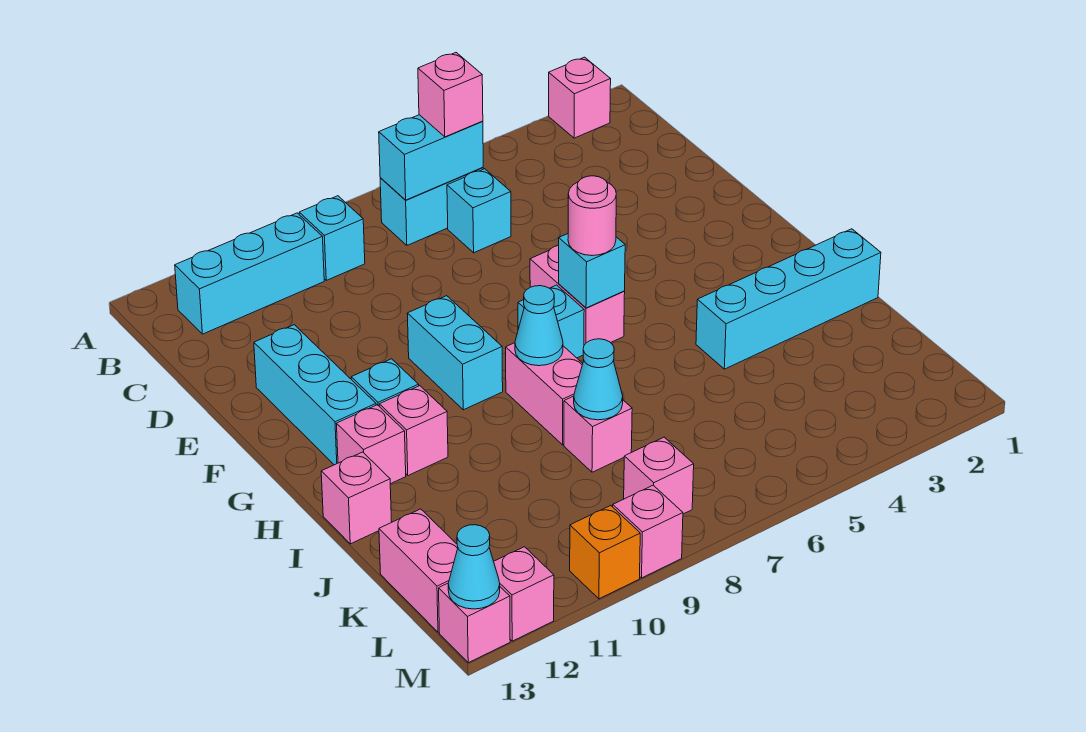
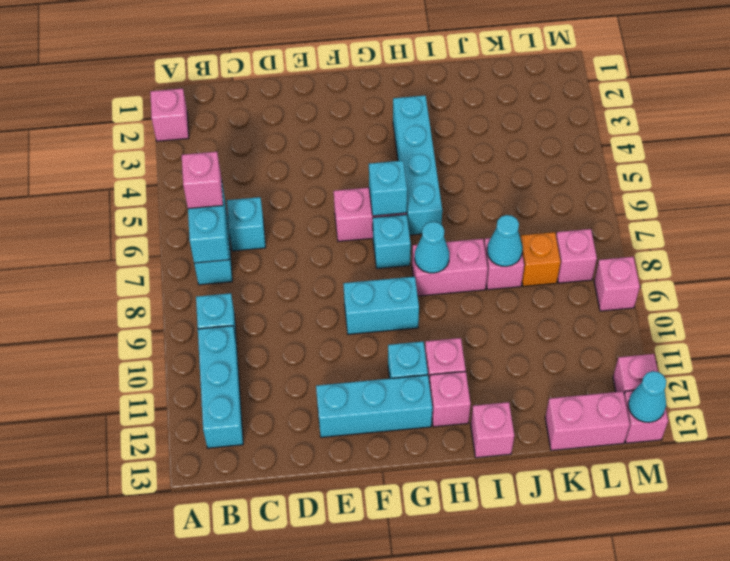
pink 1x1 round brick [568,176,616,256] -> none
cyan 1x4 brick [696,229,881,369] -> cyan 1x4 brick moved to [393,96,442,235]
orange 1x1 brick [570,506,640,599] -> orange 1x1 brick moved to [520,232,561,286]

